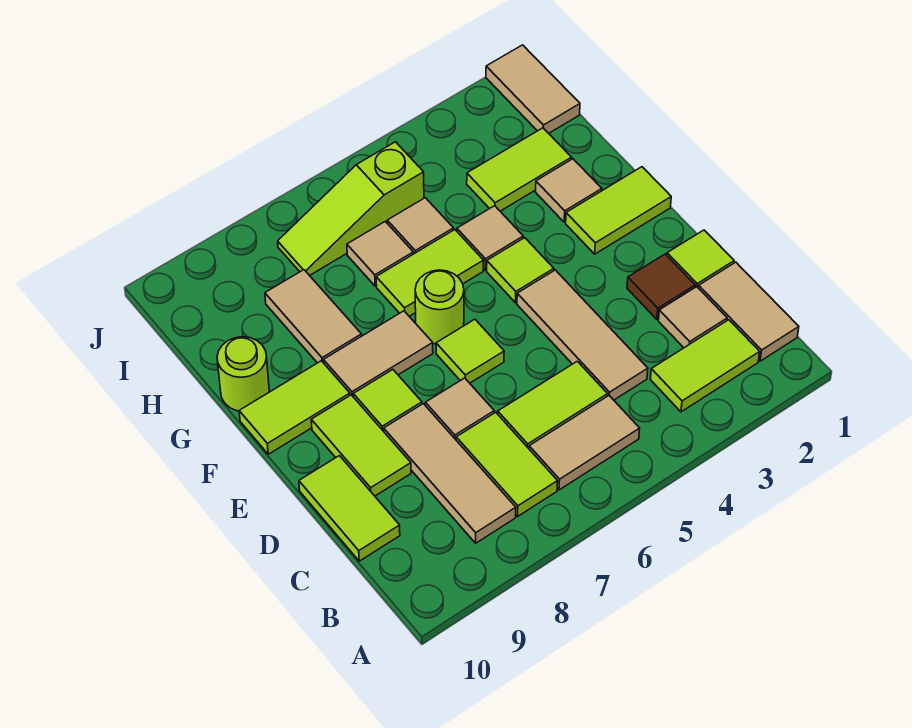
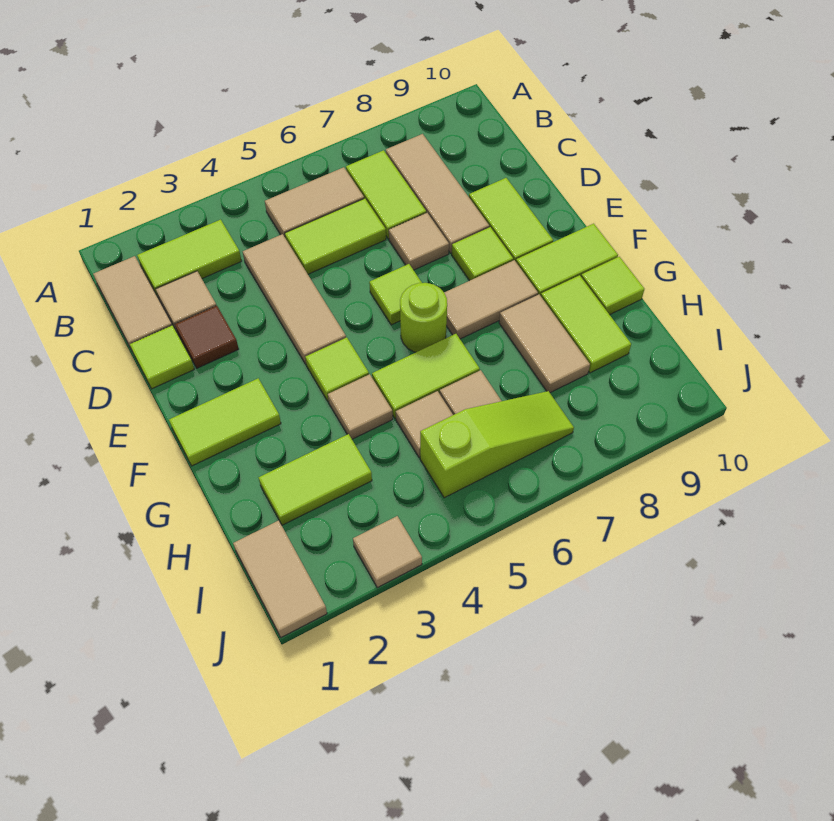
lime 1x2 tile [299,456,400,561] -> lime 1x2 tile moved to [541,275,631,373]
tan 1x1 tile [536,159,602,222] -> tan 1x1 tile moved to [353,516,422,588]
lime 1x1 round brick [217,337,269,411] -> lime 1x1 tile [581,257,644,315]

